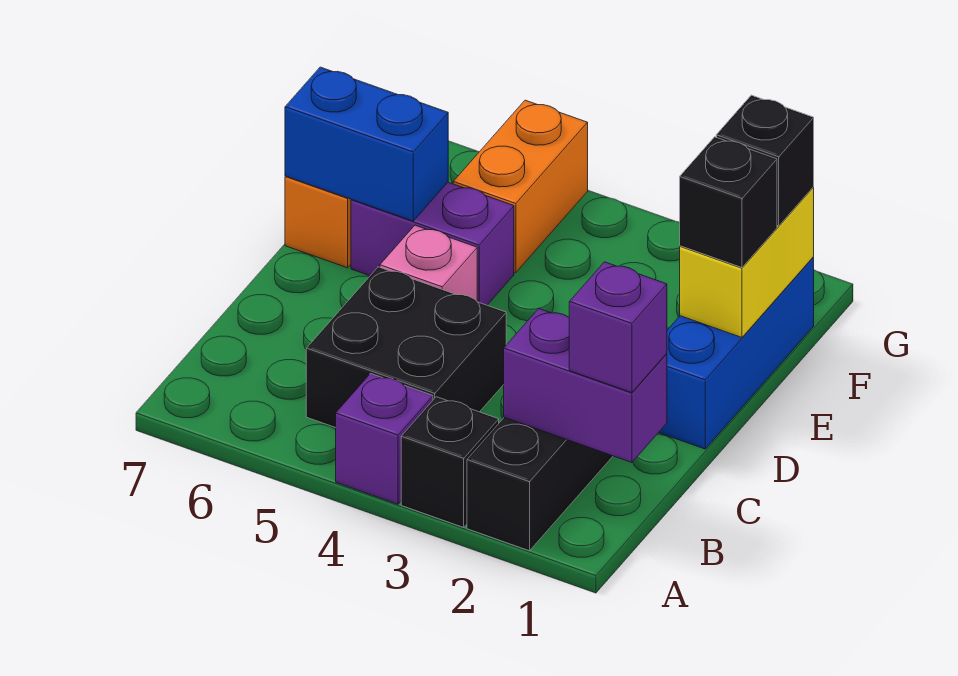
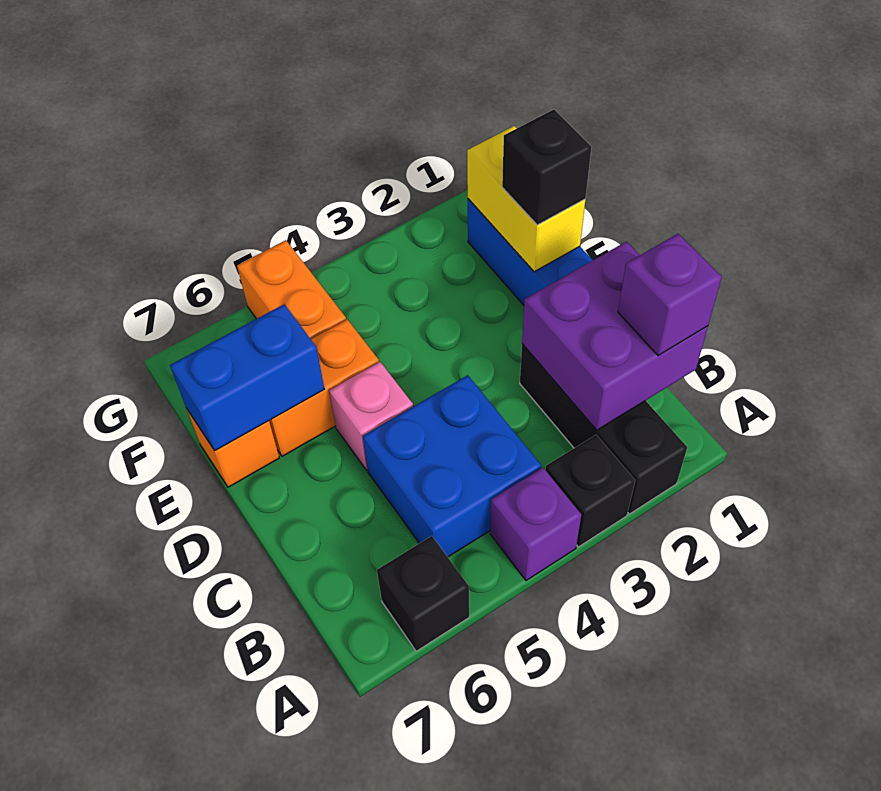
purple 1x2 brick [504,309,667,462] -> purple 2x2 brick [522,242,708,430]
black 2x2 brick [306,267,506,428] -> blue 2x2 brick [363,375,541,557]
purple 1x2 brick [351,182,514,305] -> orange 1x2 brick [269,319,379,456]
black 1x1 brick [716,95,814,226] -> black 1x1 brick moved to [377,536,469,651]

